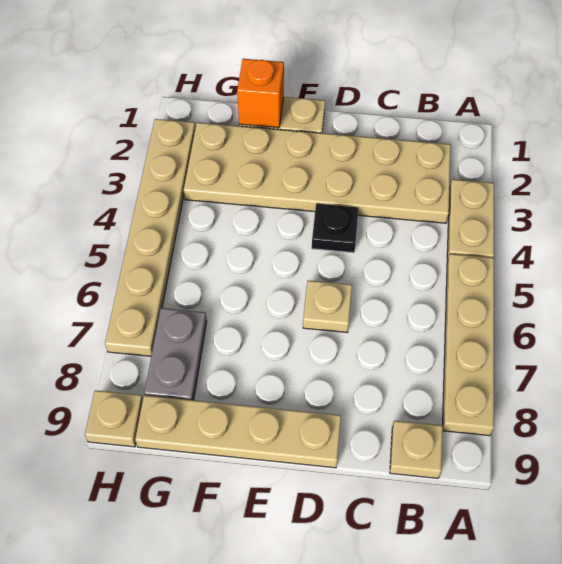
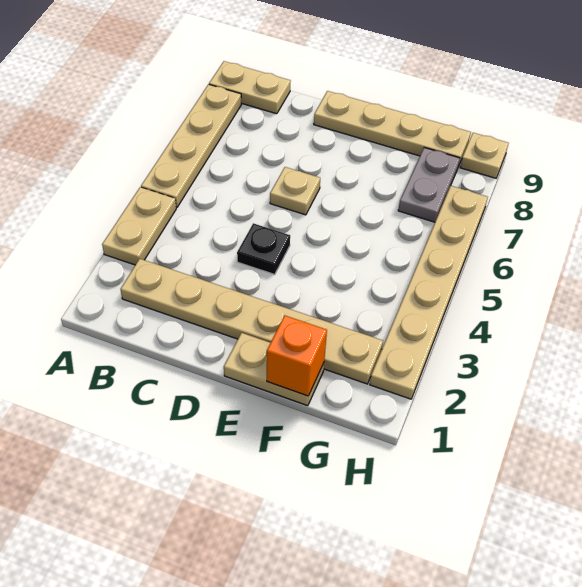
tan 2x6 plate [184,123,451,223] -> tan 1x6 plate [121,259,383,384]
tan 1x1 plate [390,421,443,478] -> tan 1x2 plate [209,61,291,114]

